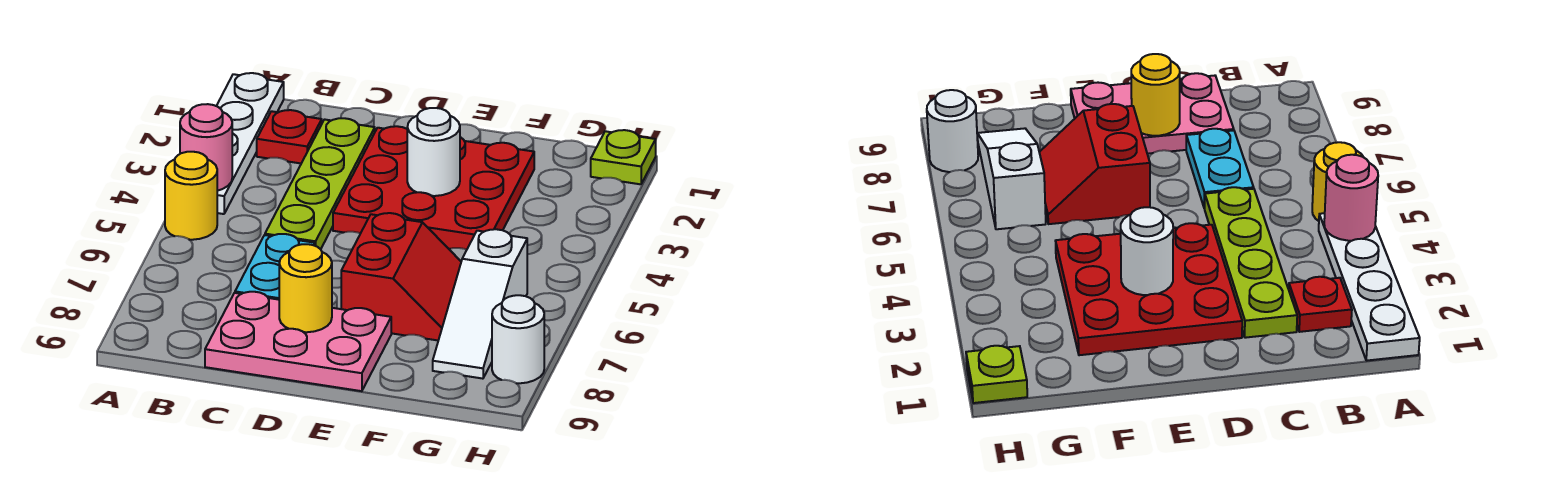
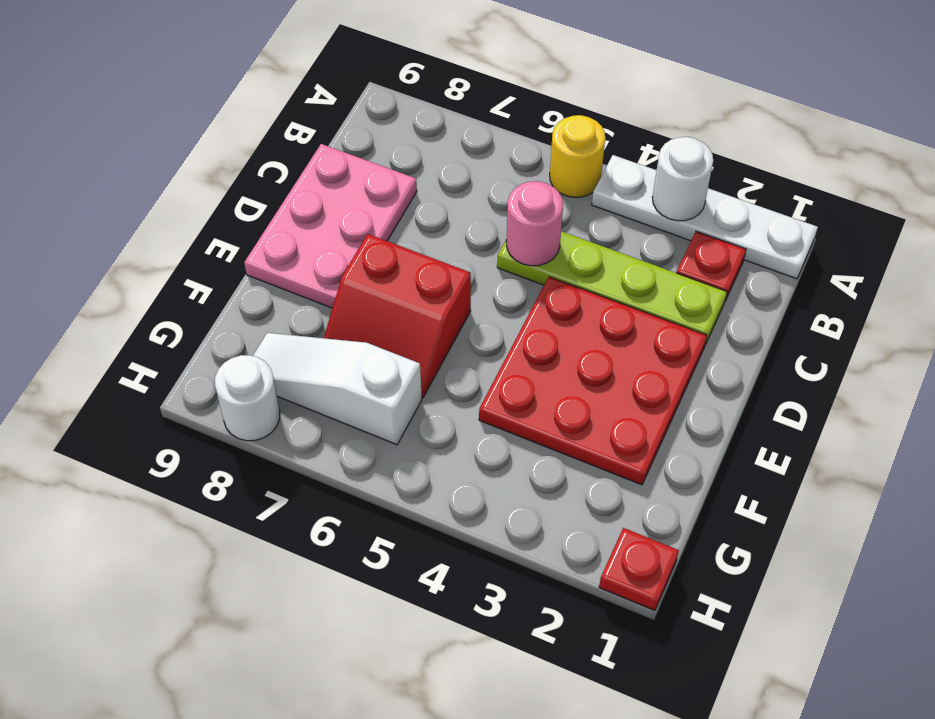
pink 1x1 round brick [180,104,232,191] -> pink 1x1 round brick moved to [506,181,563,266]
cyan 1x2 plate [235,234,315,300] -> none
yellow 1x1 round brick [279,244,332,332] -> none
white 1x1 round brick [407,108,460,196] -> white 1x1 round brick moved to [652,137,713,221]
lime 1x1 plate [591,130,656,184] -> red 1x1 plate [599,528,679,611]

